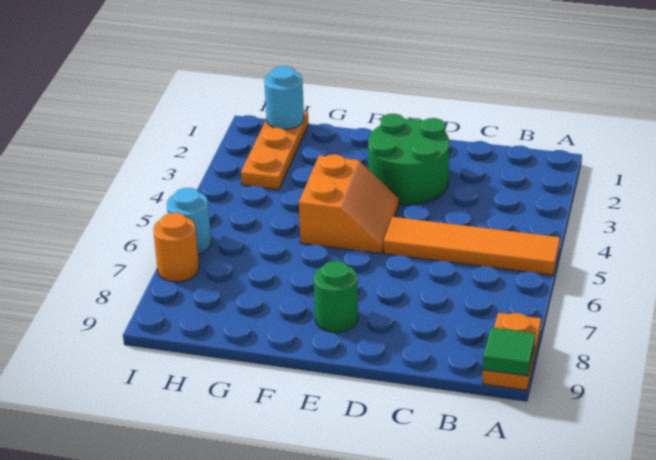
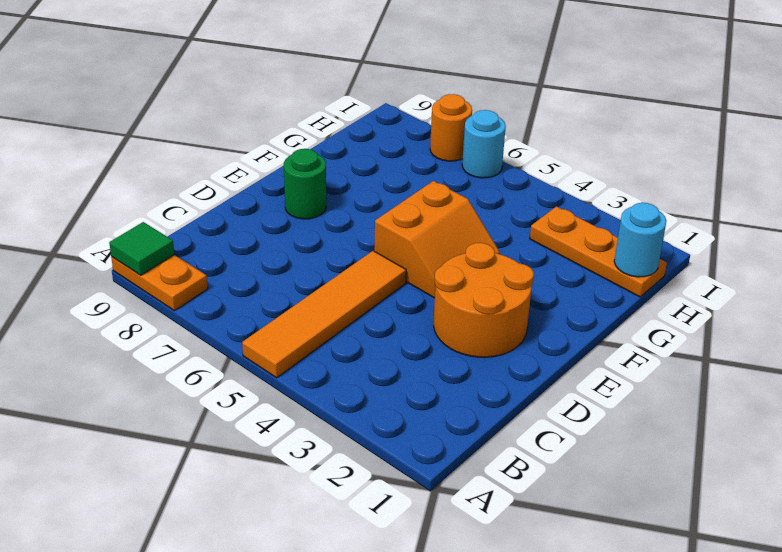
green 2x2 round brick [368,114,449,205] -> orange 2x2 round brick [434,243,534,357]
orange 2x2 slope [299,154,399,254] -> orange 2x2 slope turned to [374,181,500,298]

